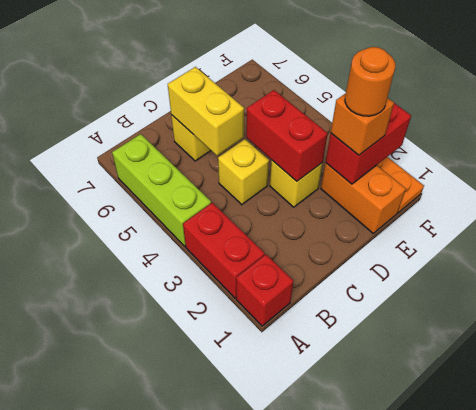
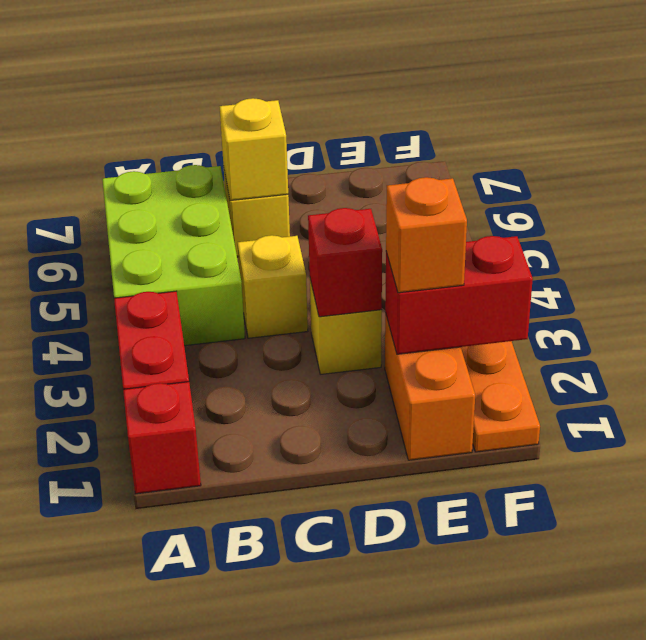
lime 1x3 brick [112,134,211,246] -> lime 2x3 brick [102,165,245,346]
yellow 1x2 brick [168,67,244,156] -> yellow 1x1 brick [220,98,288,200]
red 1x2 brick [246,90,328,181] -> red 1x1 brick [308,208,382,317]
orange 1x1 round brick [345,47,395,116] -> none

